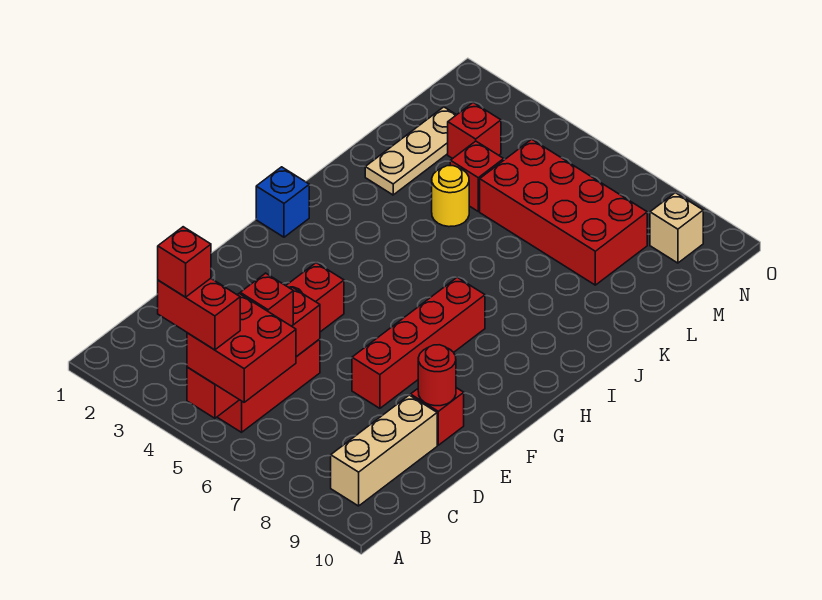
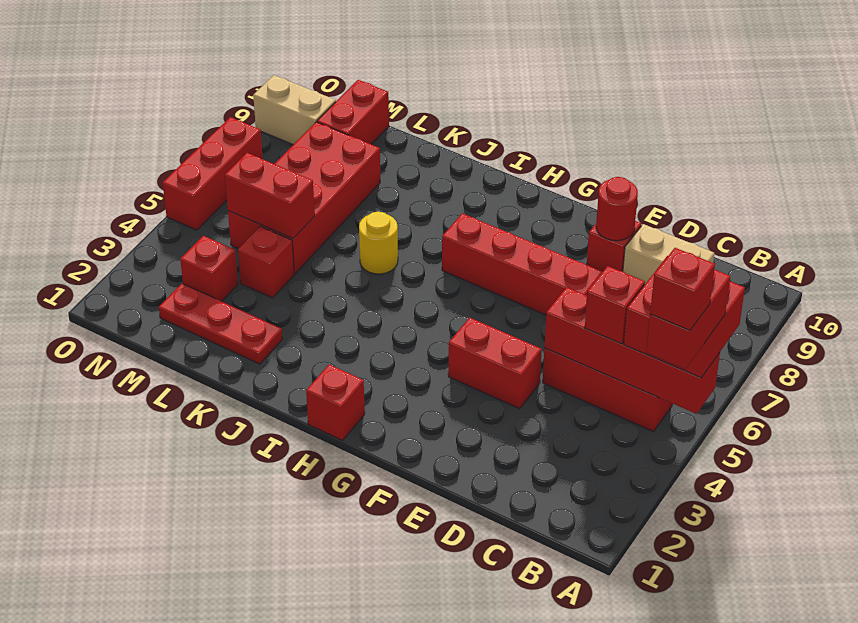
tan 1x3 brick [331,395,437,506] -> tan 1x2 brick [623,224,714,284]
blue 1x1 brick [256,167,309,237] -> red 1x1 brick [306,364,365,440]
tan 1x3 plate [365,107,456,195] -> red 1x3 plate [159,284,282,364]
yellow 1x1 round brick [432,166,469,227] -> yellow 1x1 round brick moved to [359,212,398,274]
none -> red 1x2 brick [225,153,315,239]
none -> red 1x2 brick [317,80,389,144]
tan 1x1 brick [650,193,703,263] -> tan 1x2 brick [253,75,336,145]
none -> red 1x3 brick [163,117,263,230]

